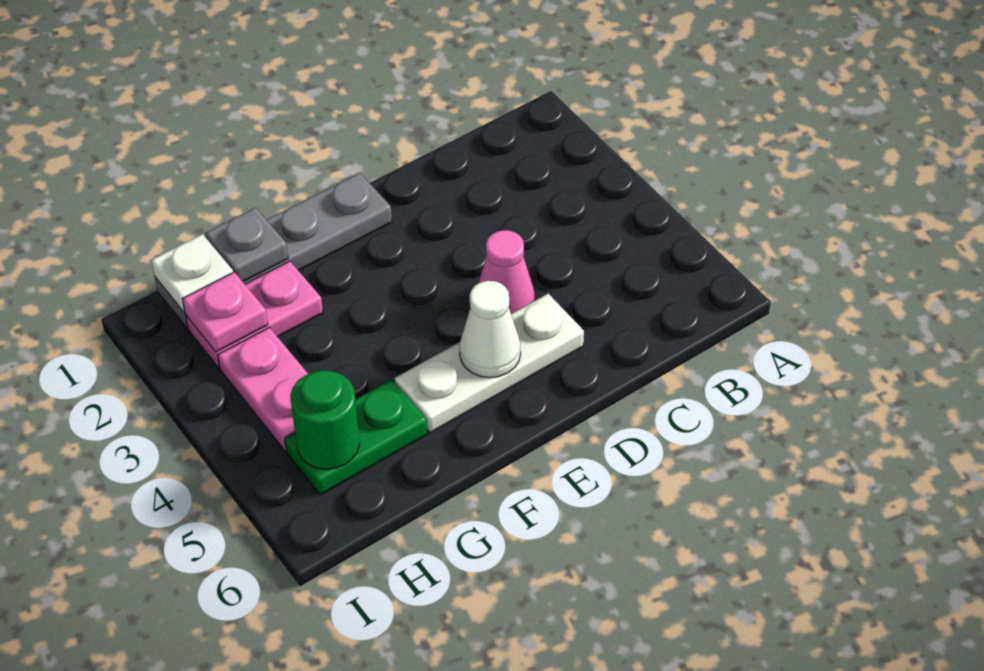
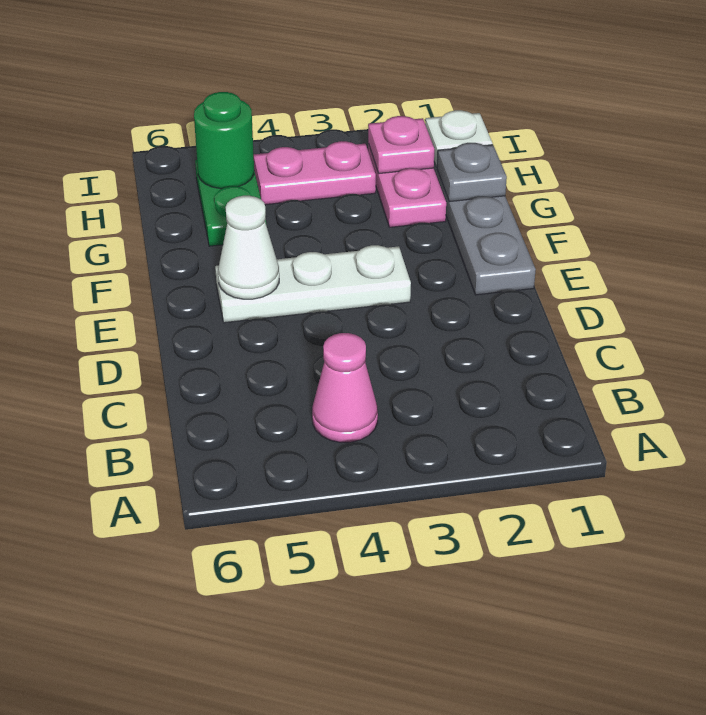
pink 1x1 cone [478,230,535,314] -> pink 1x1 cone moved to [312,333,378,442]
white 1x3 plate [395,294,584,433] -> white 1x3 plate turned to [215,245,411,323]

